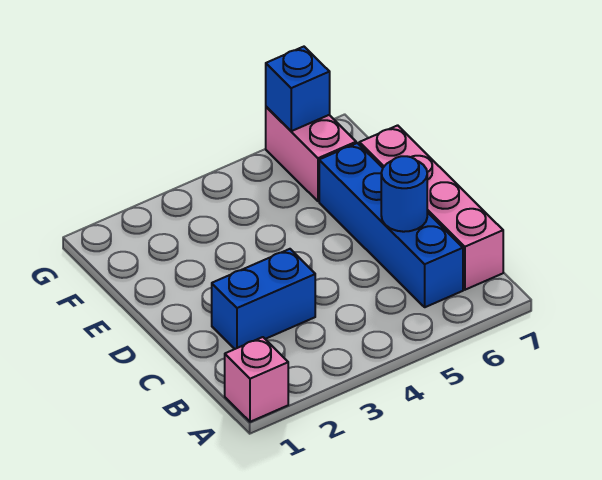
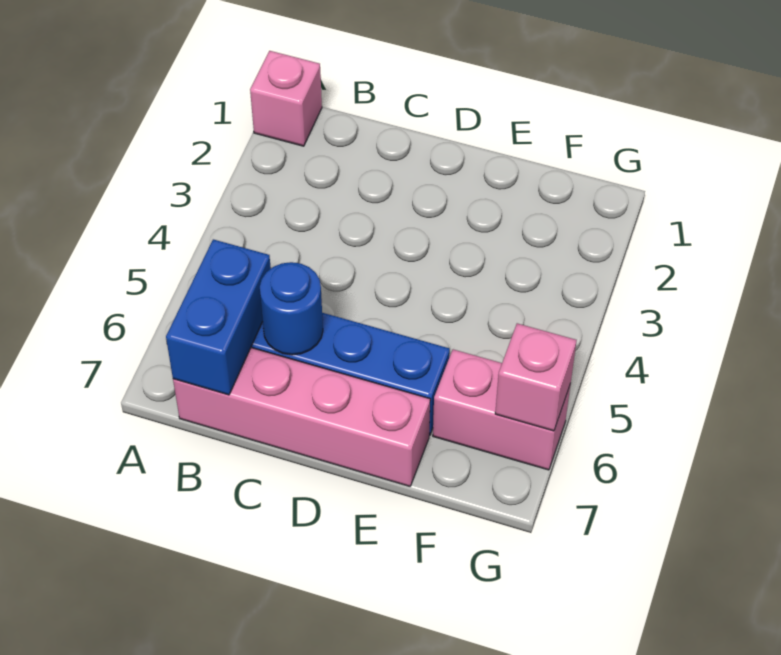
blue 1x2 brick [212,249,315,349] -> blue 1x2 brick moved to [166,239,271,395]
blue 1x1 brick [266,47,330,131] -> pink 1x1 brick [495,323,577,431]

